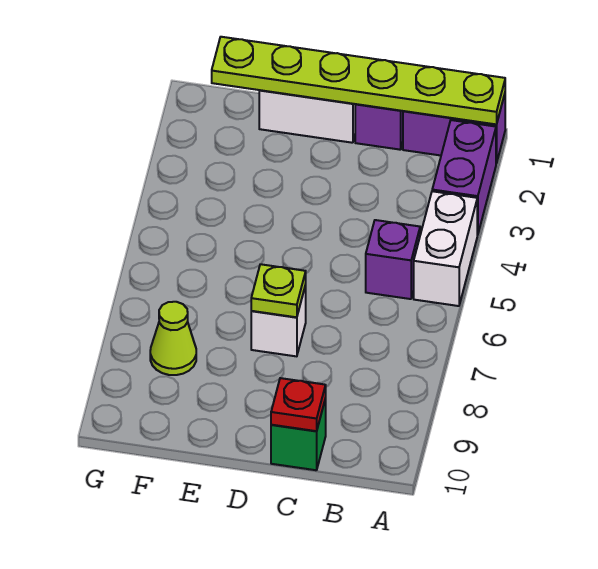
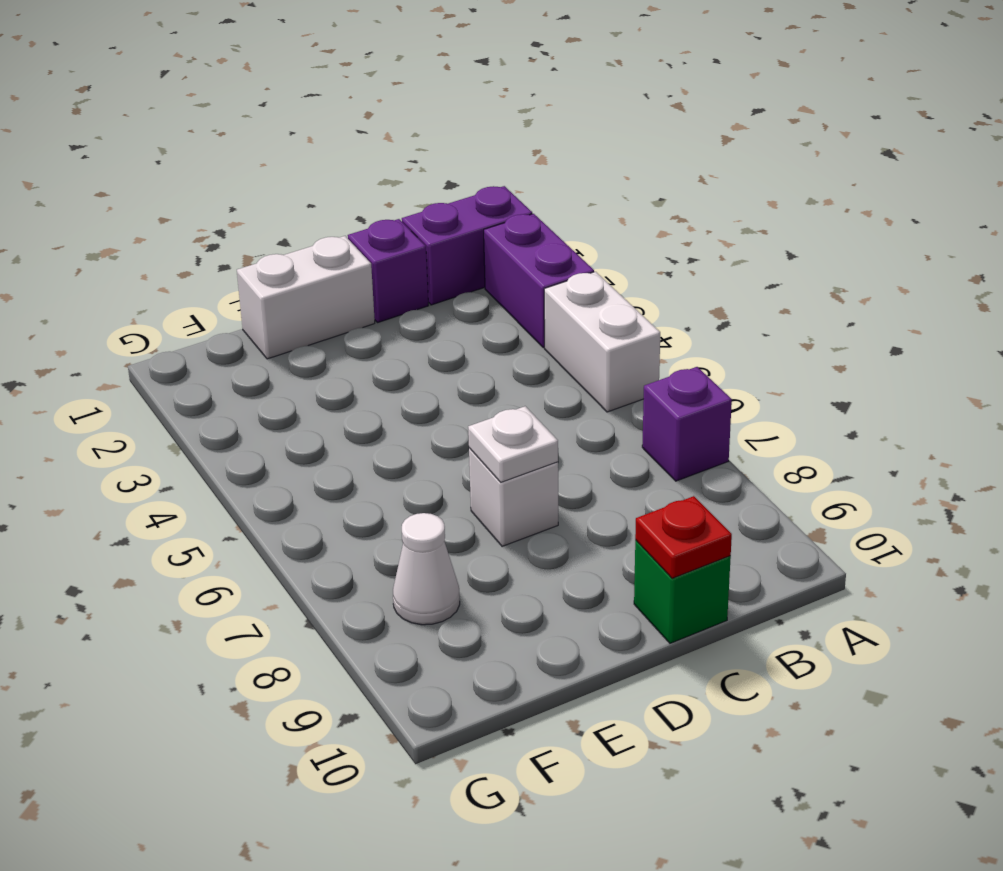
lime 1x6 plate [212,37,505,124] -> none
purple 1x1 brick [366,220,420,299] -> purple 1x1 brick moved to [642,367,732,481]
lime 1x1 plate [251,264,306,317] -> white 1x1 plate [468,406,558,482]
lime 1x1 cone [150,302,196,375] -> white 1x1 cone [393,513,460,625]

